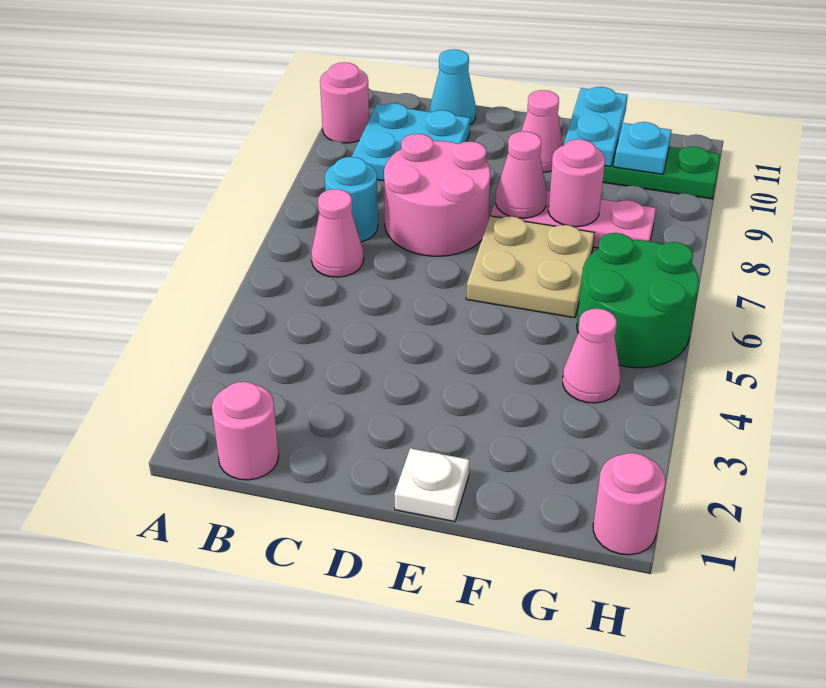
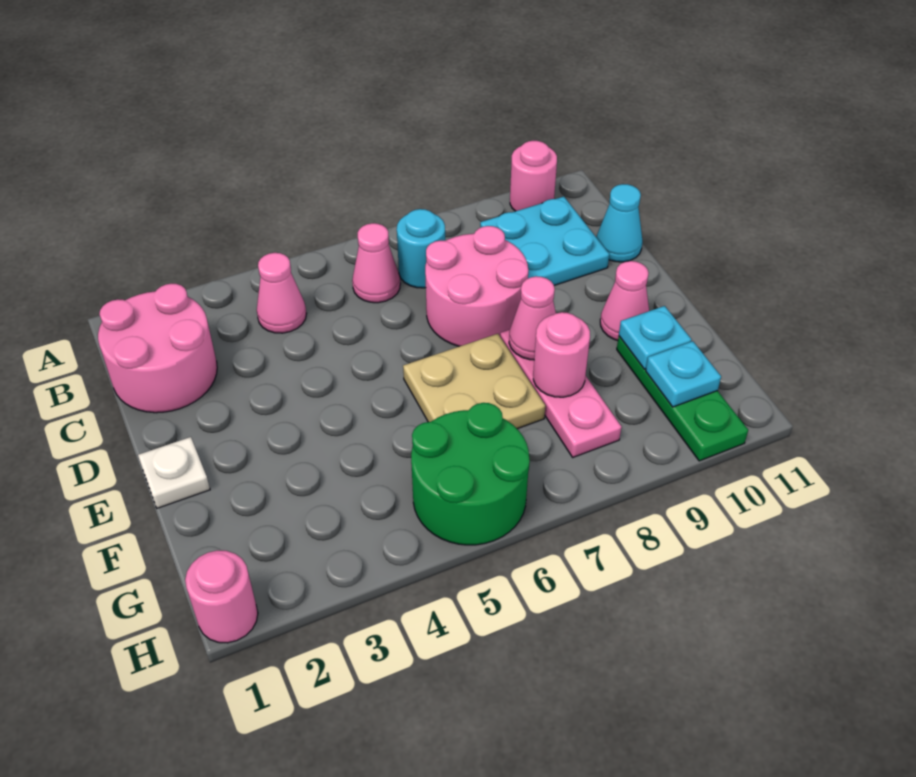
pink 1x1 round brick [212,382,279,480] -> pink 2x2 round brick [98,284,217,413]
cyan 1x2 plate [564,87,628,167] -> cyan 1x1 plate [619,306,691,369]
pink 1x1 cone [563,309,620,403] -> pink 1x1 cone moved to [257,253,307,333]

